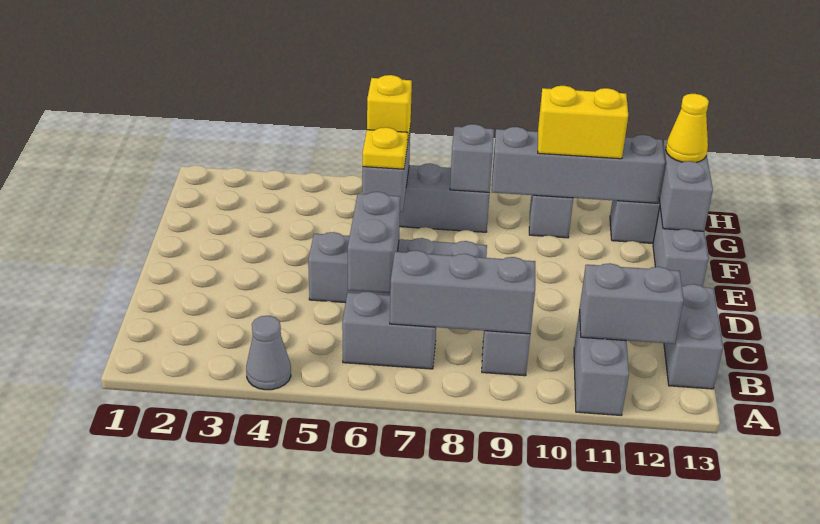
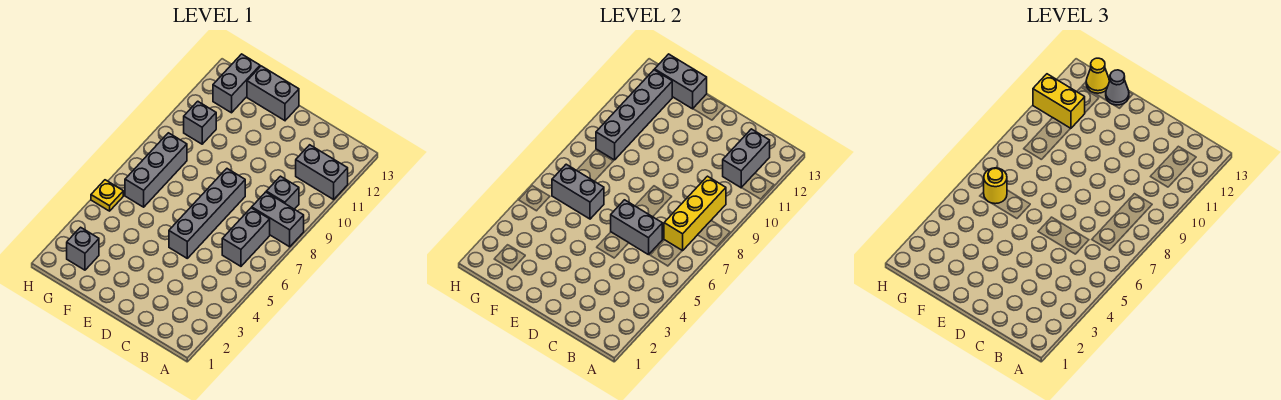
grey 1x1 cone [246,316,291,390] -> grey 1x1 cone moved to [1106,70,1129,105]
grey 1x3 brick [390,250,535,334] -> yellow 1x3 brick [664,176,726,251]
grey 1x2 brick [664,284,723,389] -> grey 1x2 brick moved to [252,192,304,247]
yellow 1x1 plate [363,127,408,169] -> yellow 1x1 plate moved to [91,180,123,211]
yellow 1x1 brick [367,75,412,145] -> yellow 1x1 round brick [984,168,1007,204]
grey 1x1 brick [450,124,494,192] -> grey 1x1 brick moved to [67,227,99,270]
yellow 1x2 brick [538,86,628,159] -> yellow 1x2 brick turned to [1033,74,1085,129]

